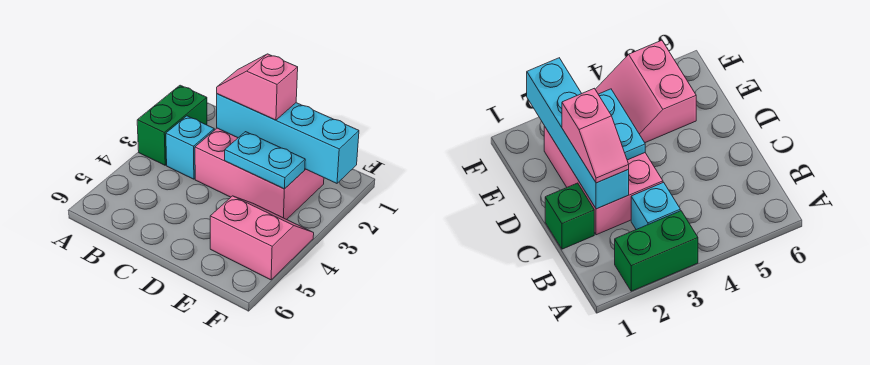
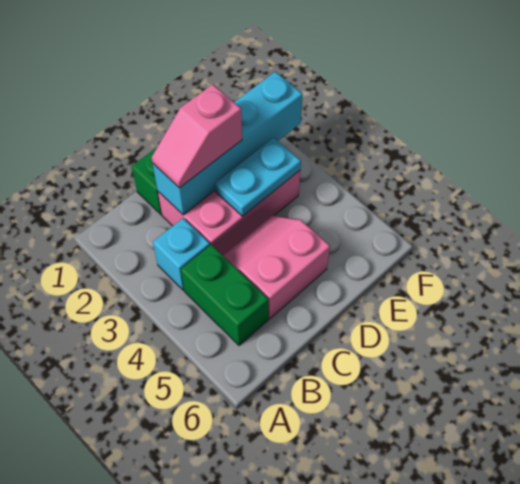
green 1x2 brick [137,85,207,165] -> green 1x2 brick moved to [181,245,269,345]
pink 2x2 slope [210,196,314,280] -> pink 2x2 slope moved to [223,215,330,319]

